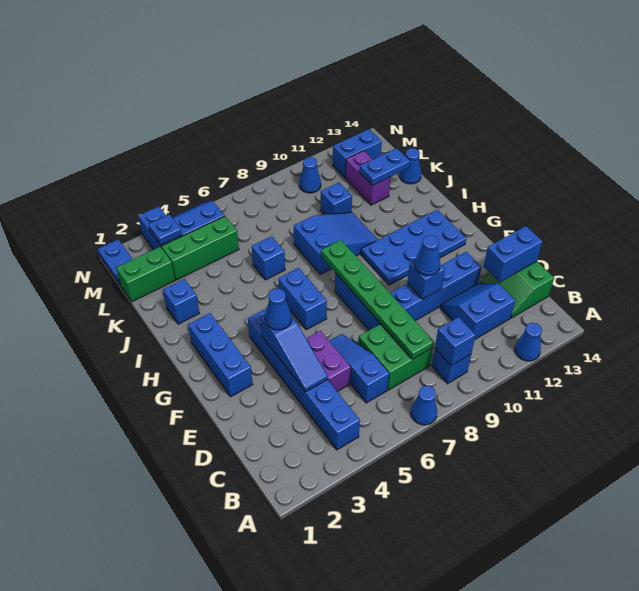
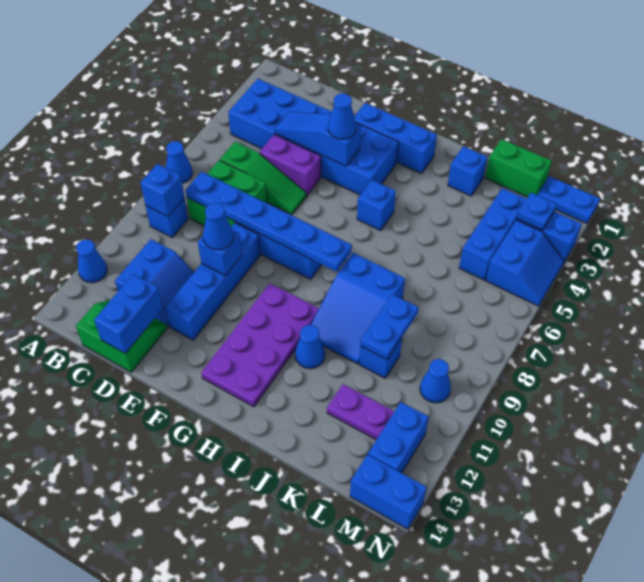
blue 1x6 brick [248,308,360,450] -> blue 2x6 brick [228,79,399,195]
blue 1x3 slope [329,334,389,403] -> green 1x3 slope [220,142,306,214]
green 1x6 plate [321,240,434,359] -> blue 1x6 plate [185,172,352,272]
blue 1x2 brick [278,268,327,330] -> blue 1x2 brick moved to [350,454,427,529]
blue 2x4 plate [361,210,466,285] -> purple 2x4 plate [201,283,319,407]
blue 1x1 brick [252,236,285,280] -> blue 1x1 brick moved to [357,180,396,231]
purple 1x2 brick [345,151,391,205] -> purple 1x2 plate [327,384,394,440]
blue 1x2 plate [359,148,410,186] -> blue 1x2 plate moved to [361,294,418,359]
blue 1x1 cone [400,148,421,184] -> blue 1x1 cone moved to [295,325,325,369]
green 1x2 brick [116,247,175,302] -> green 1x2 brick turned to [485,139,552,197]
green 1x3 brick [161,216,239,280] -> blue 1x3 brick [459,188,526,280]

